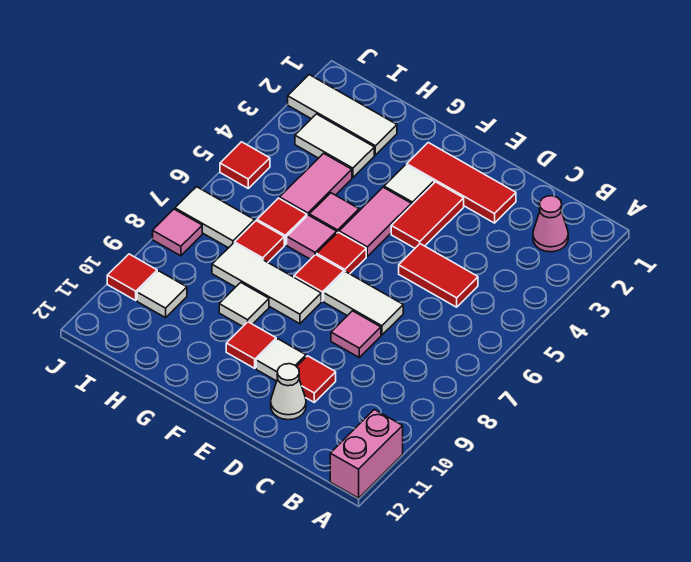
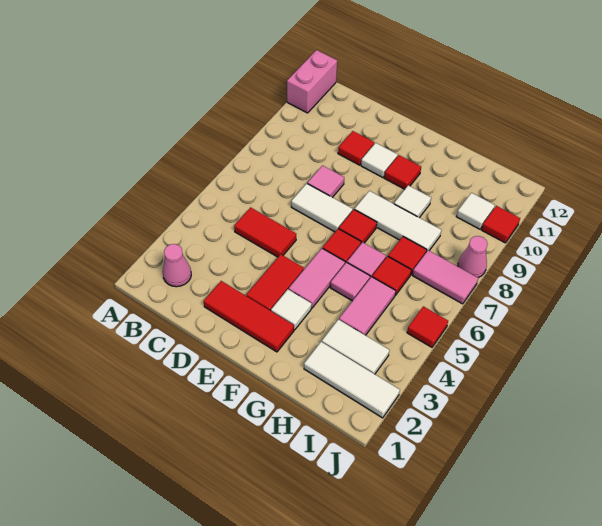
white 1x1 cone [271,364,306,420] -> none
white 1x2 tile [175,187,255,248] -> pink 1x2 tile [412,250,478,304]
pink 1x1 tile [153,209,202,256] -> pink 1x1 cone [458,236,488,278]

